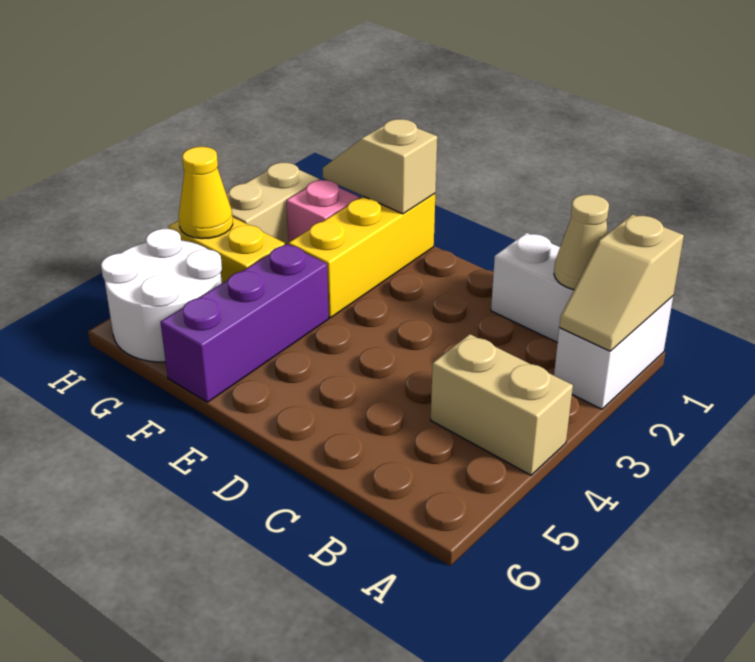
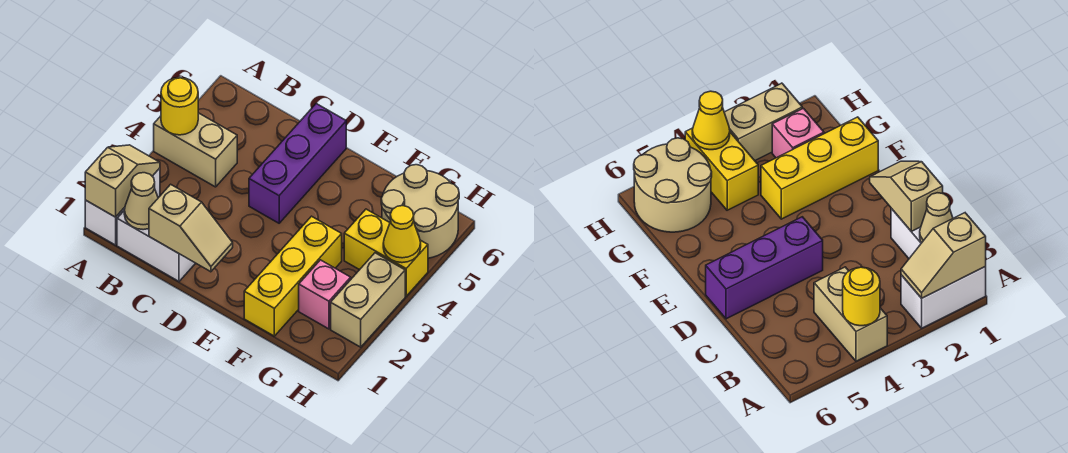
none -> yellow 1x1 round brick [161,77,198,135]
tan 1x2 slope [323,119,437,214] -> tan 1x2 slope moved to [149,184,233,272]
purple 1x3 brick [161,244,329,402] -> purple 1x3 brick moved to [249,104,346,223]
white 2x2 round brick [101,229,222,362] -> tan 2x2 round brick [381,165,459,258]

